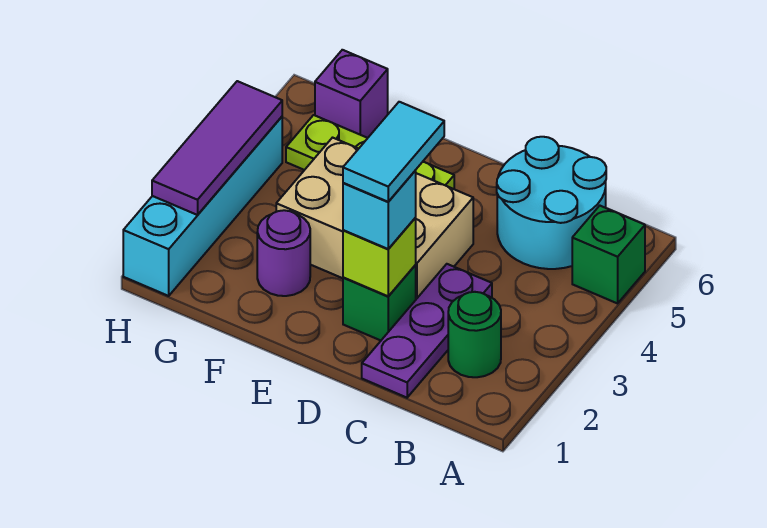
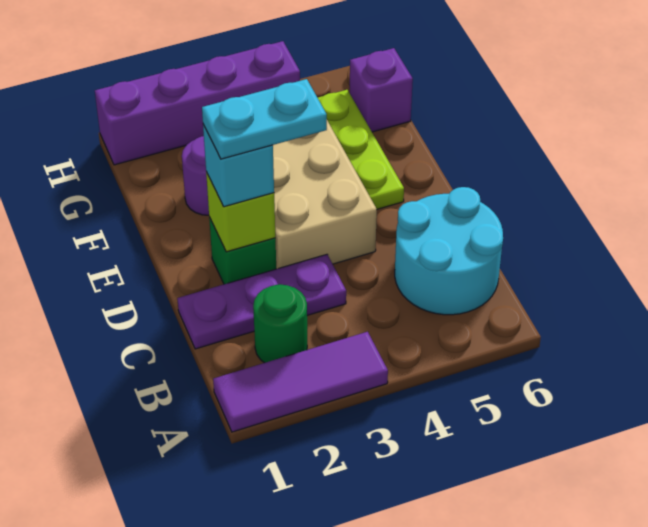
green 1x1 brick [572,206,645,303] -> none
cyan 1x2 tile [343,102,444,202] -> cyan 1x2 plate [202,79,327,159]
cyan 1x4 brick [123,117,282,296] -> purple 1x4 brick [95,41,300,165]
purple 1x3 tile [152,81,282,215] -> purple 1x3 tile moved to [213,332,388,432]

